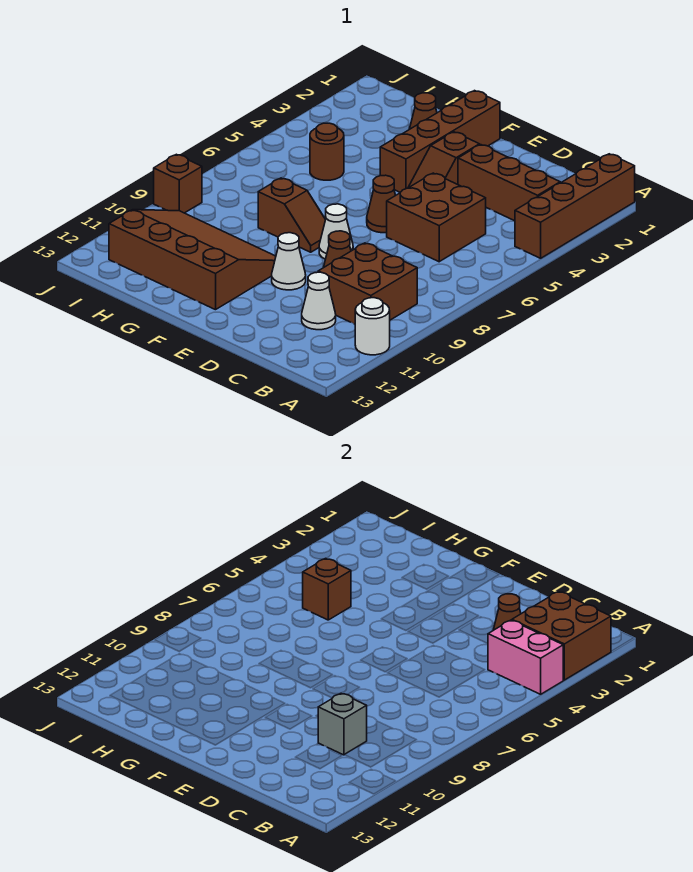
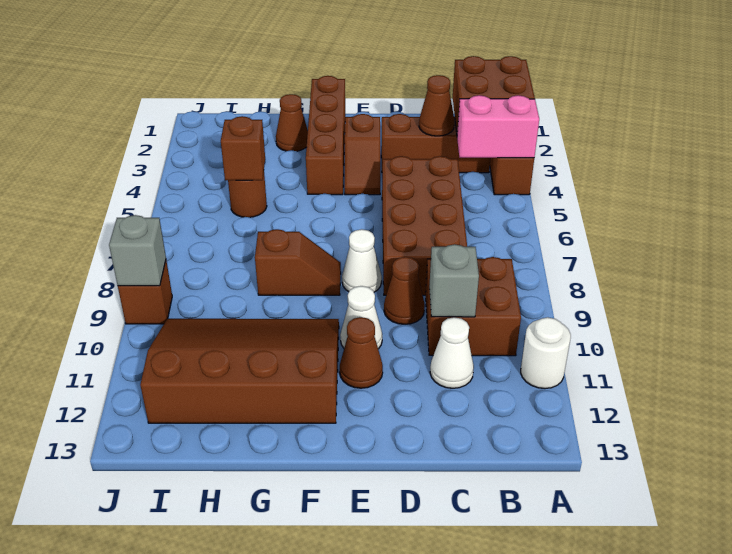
brown 2x2 brick [387,173,486,262] -> brown 2x4 brick [382,156,467,295]
brown 1x1 cone [367,175,396,233] -> brown 1x1 cone moved to [340,317,383,388]
none -> grey 1x1 brick [109,215,166,286]

